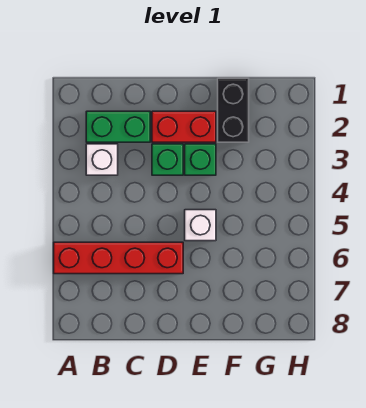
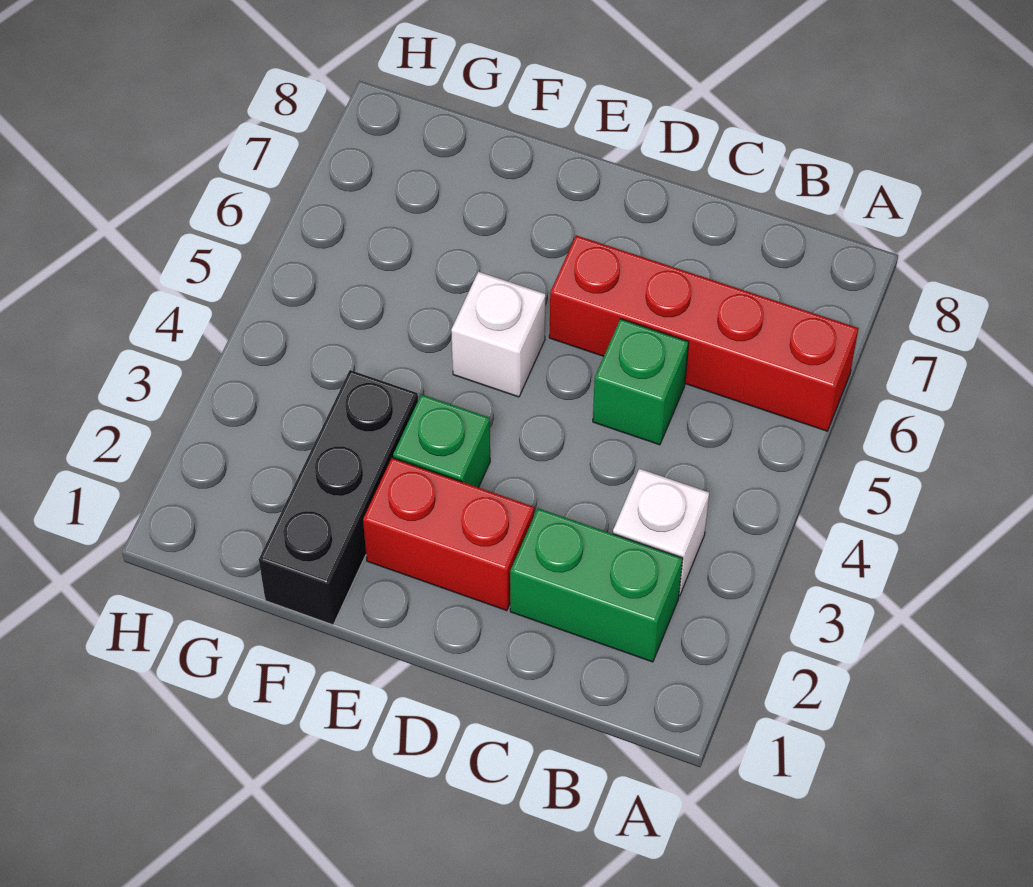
green 1x1 brick [152,144,183,175] -> green 1x1 brick moved to [593,319,689,445]
black 1x2 brick [218,78,249,142] -> black 1x3 brick [259,370,418,625]

